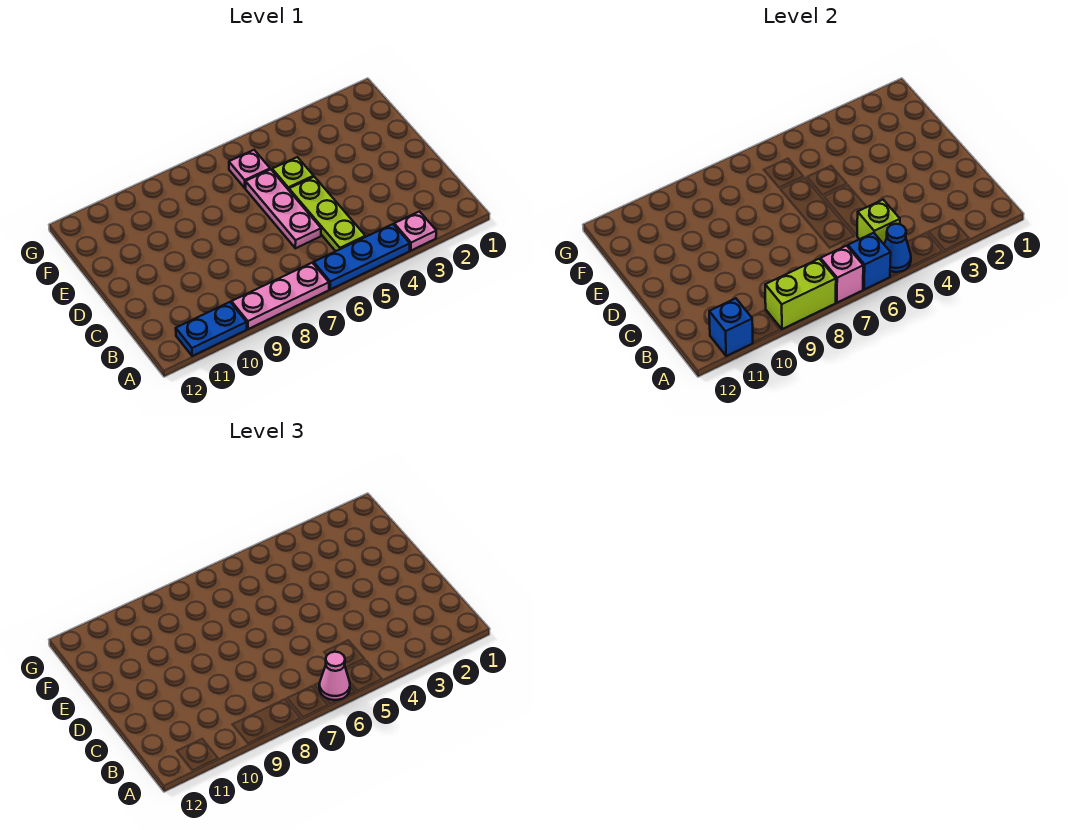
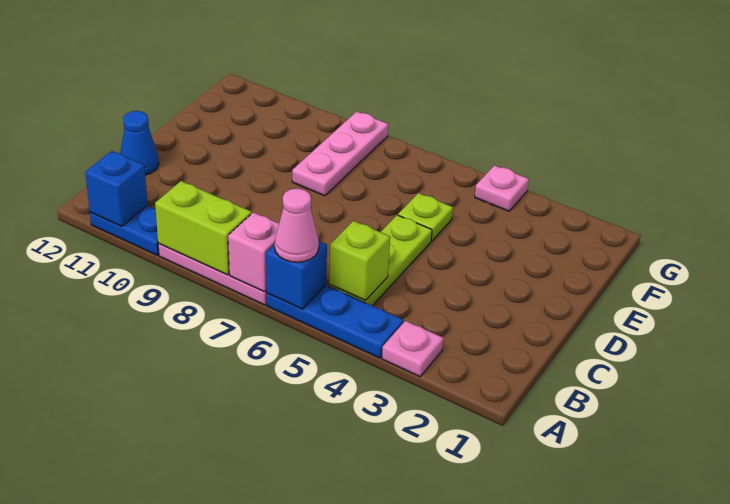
blue 1x1 cone [884,224,911,272] -> blue 1x1 cone moved to [120,111,159,175]
pink 1x3 plate [246,169,321,248] -> pink 1x3 plate moved to [292,112,388,196]
pink 1x1 plate [229,150,270,188] -> pink 1x1 plate moved to [475,165,529,211]

